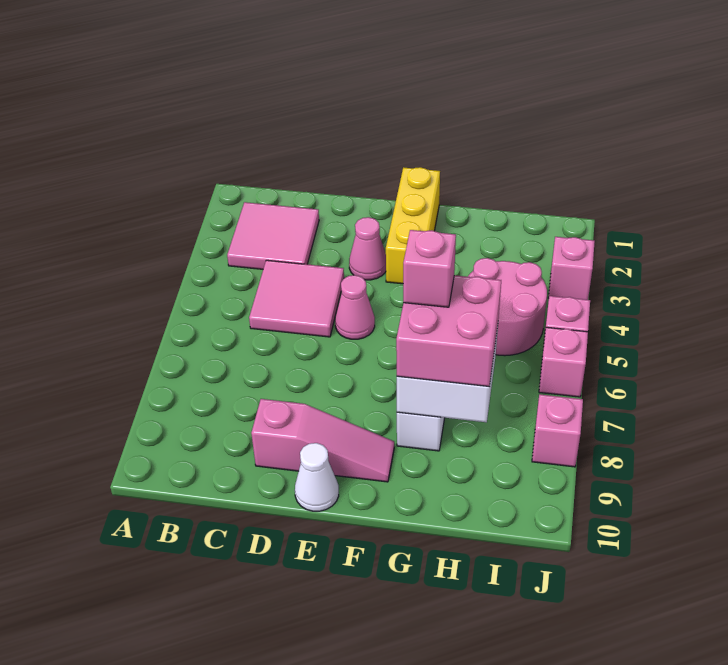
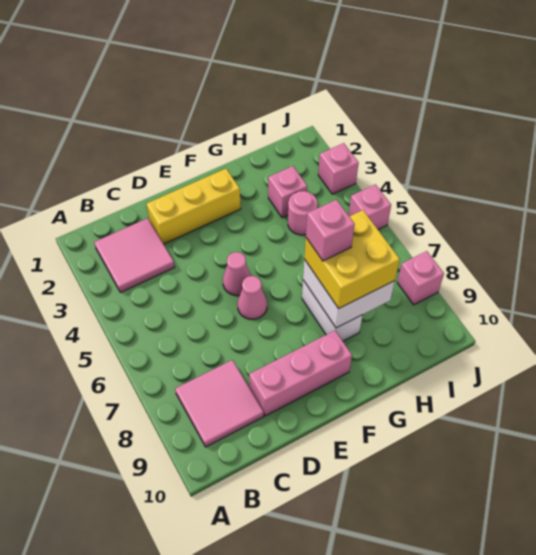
pink 2x2 tile [249,260,344,337] -> pink 2x2 tile moved to [175,360,264,447]
pink 1x3 slope [251,399,394,482] -> pink 1x3 brick [249,330,352,416]
pink 1x1 cone [349,217,386,280] -> pink 1x1 cone moved to [238,276,267,319]
white 1x1 cone [295,443,339,511] -> none
yellow 1x3 brick [386,167,440,284] -> yellow 1x3 brick turned to [147,169,241,244]
pink 2x2 brick [396,275,501,387] -> yellow 2x2 brick [304,210,400,309]
pink 2x2 round brick [468,258,547,356] -> pink 1x1 round brick [288,191,317,235]
pink 1x1 brick [539,327,588,397] -> pink 1x1 brick moved to [268,166,307,218]

